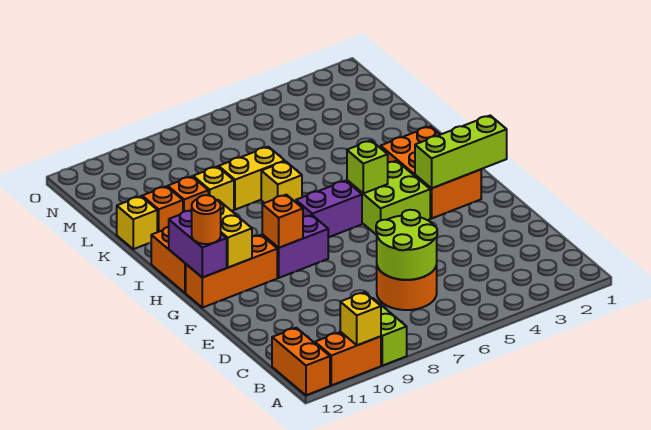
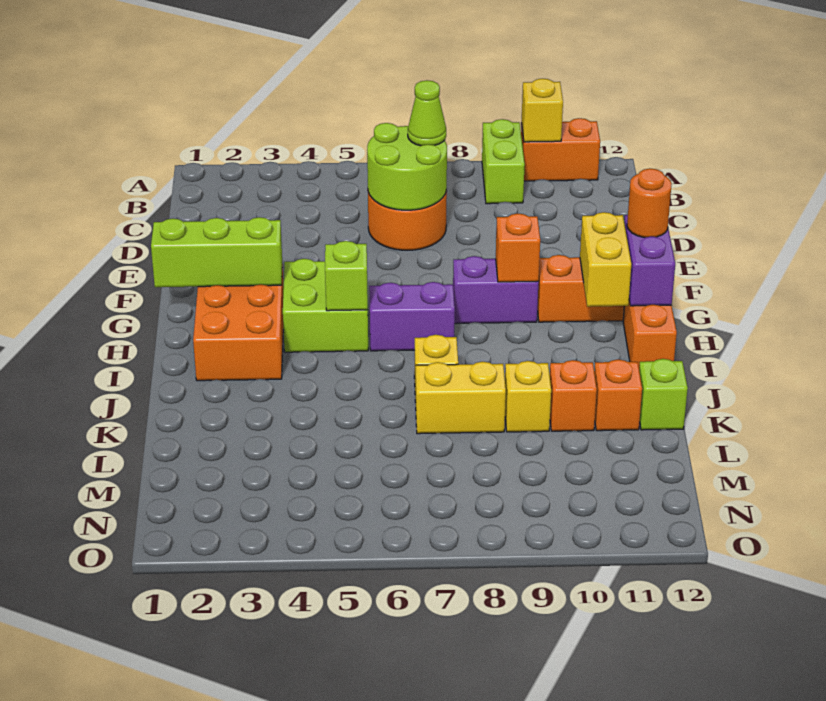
orange 1x2 brick [272,328,330,395] -> none
none -> lime 1x1 cone [408,80,446,146]
yellow 1x1 brick [117,196,157,249] -> lime 1x1 brick [639,359,688,430]

